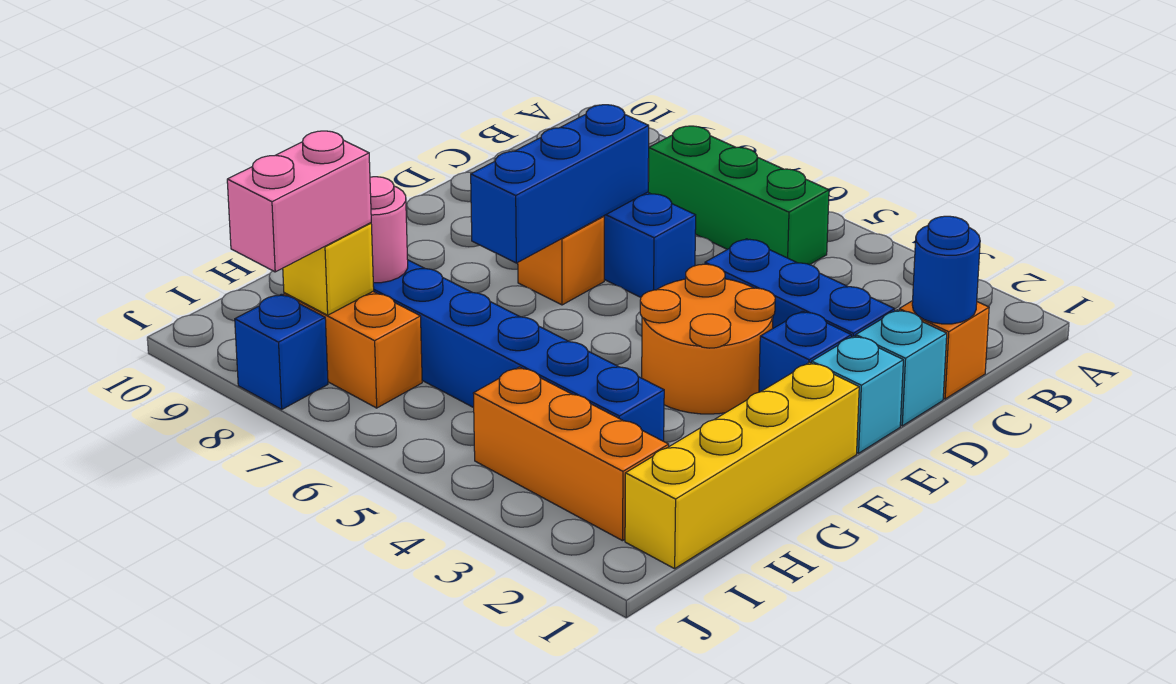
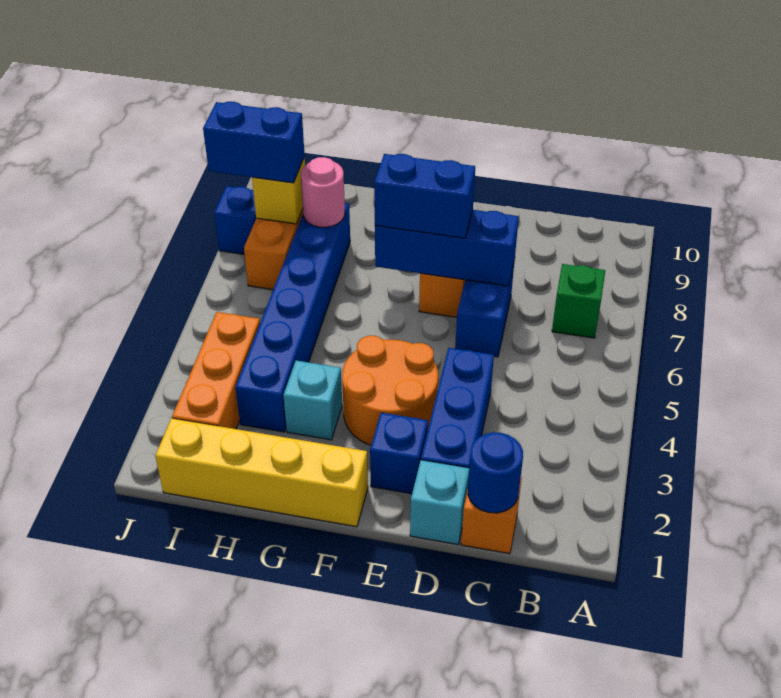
green 1x3 brick [648,126,829,265] -> green 1x1 brick [552,264,605,338]
cyan 1x1 brick [812,336,903,453] -> cyan 1x1 brick moved to [283,361,342,440]
none -> blue 1x2 brick [374,154,475,238]
pink 1x2 brick [227,131,371,272] -> blue 1x2 brick [203,102,305,183]

